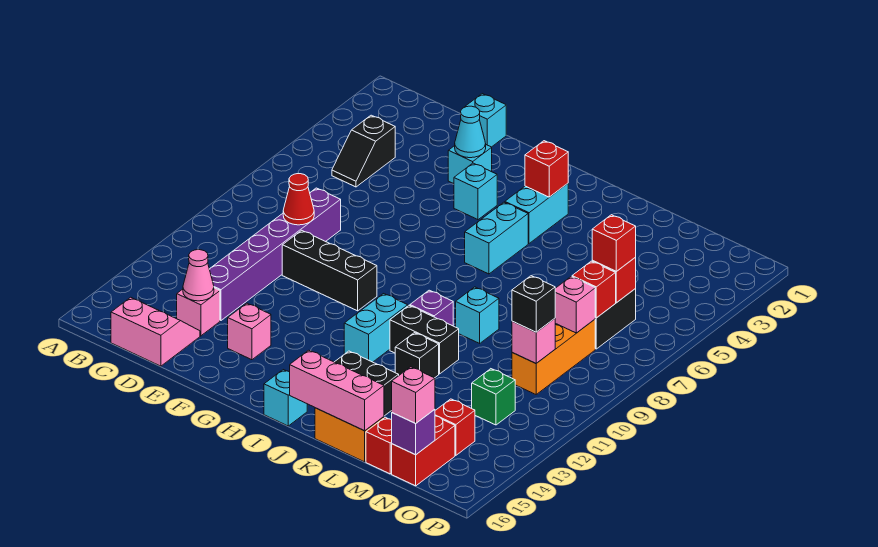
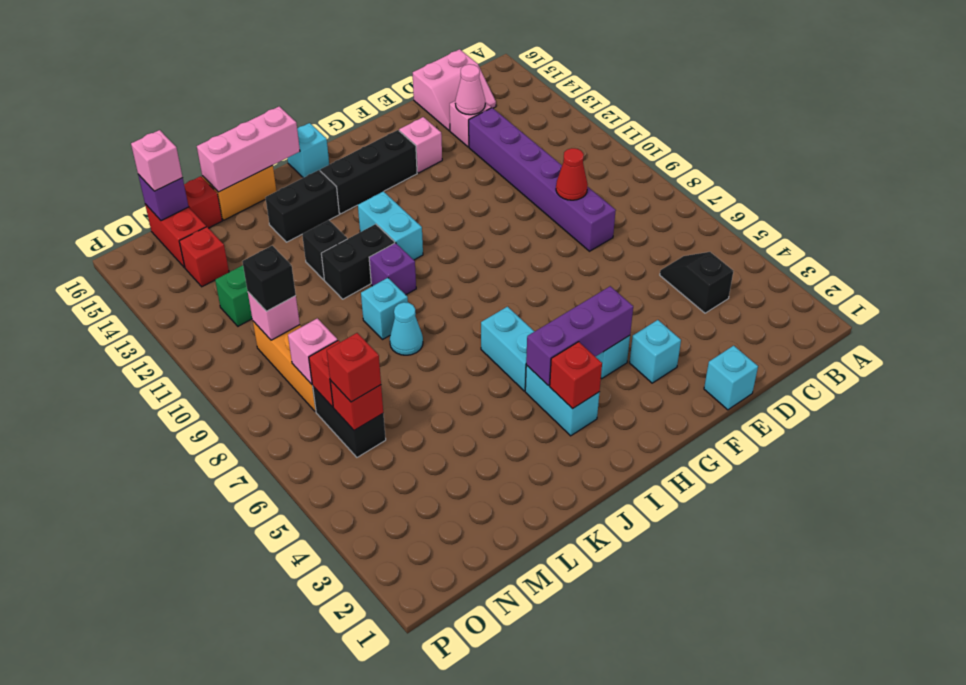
black 1x3 brick [282,230,377,311] -> black 1x3 brick moved to [320,130,417,214]
cyan 1x1 cone [455,106,486,158] -> cyan 1x1 cone moved to [390,302,423,355]
none -> purple 1x3 brick [526,286,633,386]

